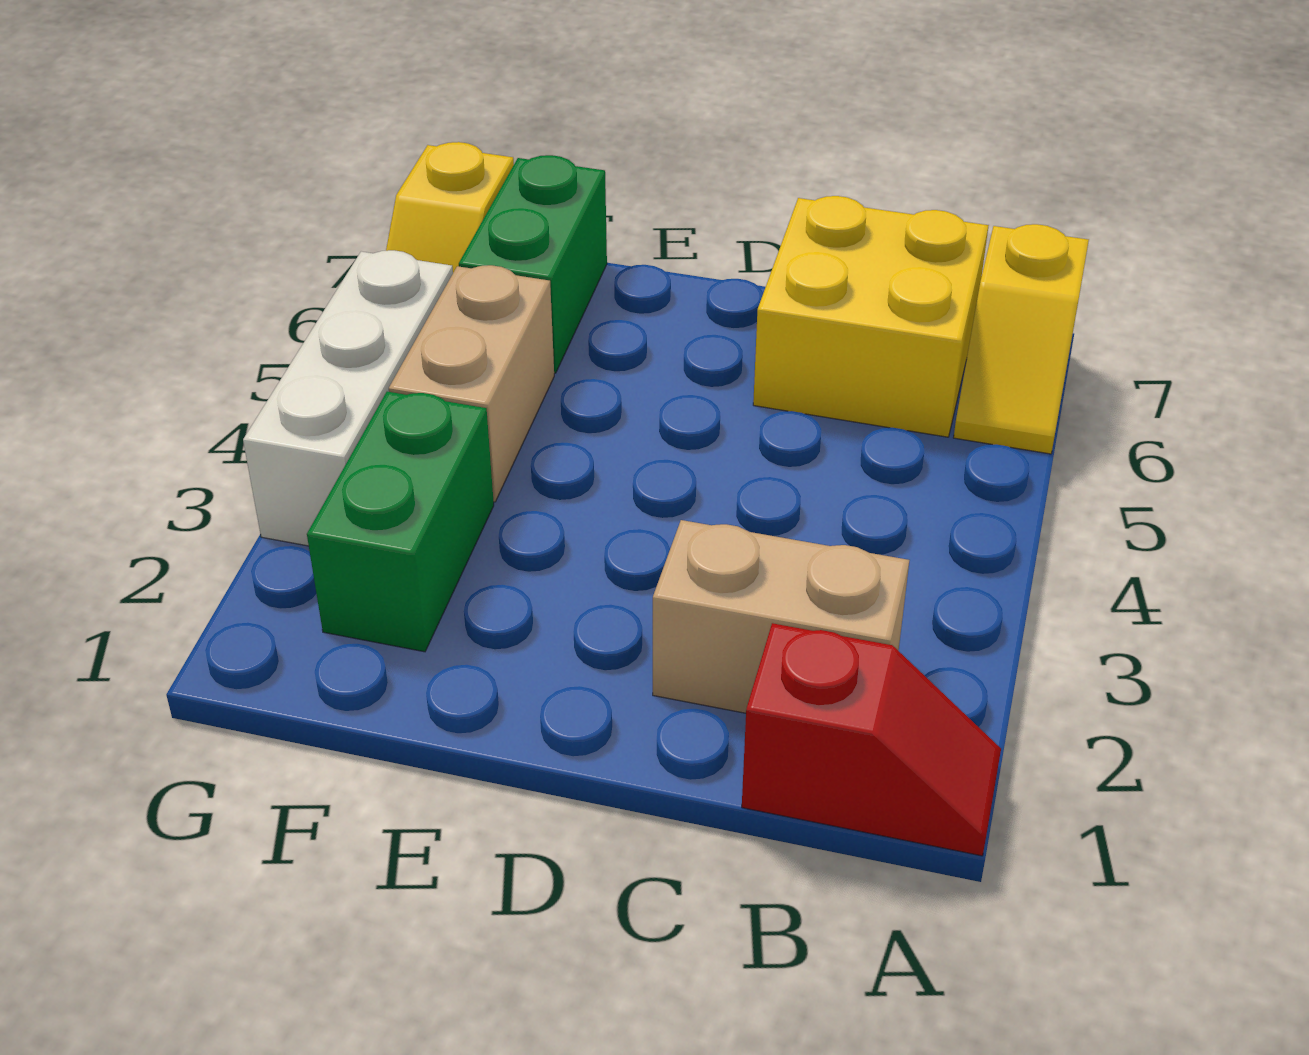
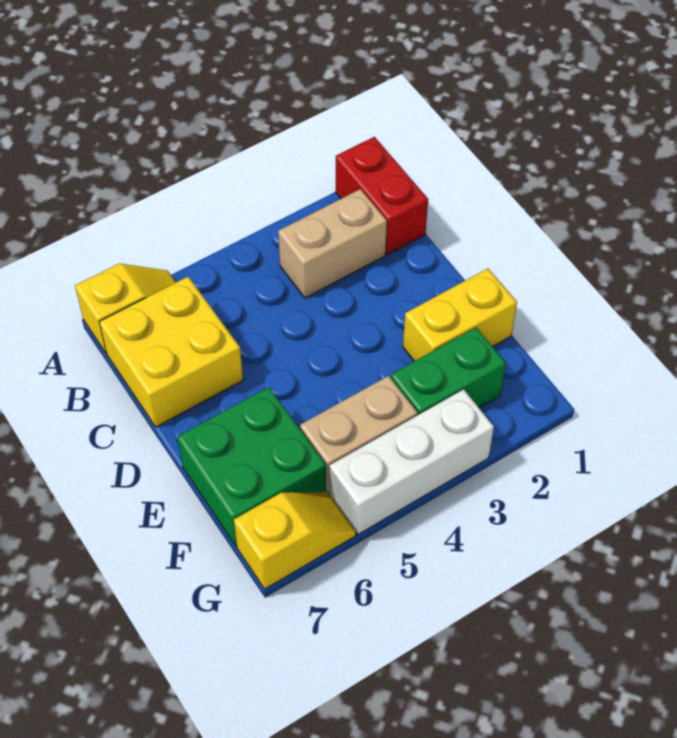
red 1x2 slope [742,623,1001,856] -> red 1x2 brick [336,137,428,255]
tan 1x2 brick [653,520,909,713] -> tan 1x2 brick turned to [278,189,387,298]
none -> yellow 1x2 brick [403,269,517,361]
green 1x2 brick [459,155,607,373] -> green 2x2 brick [177,387,326,547]

